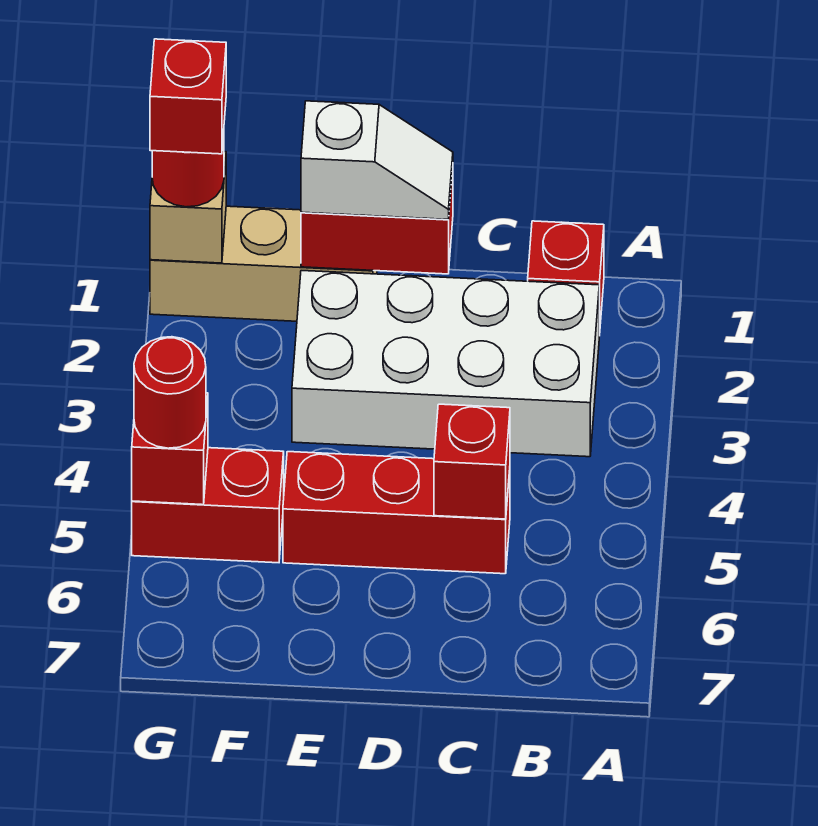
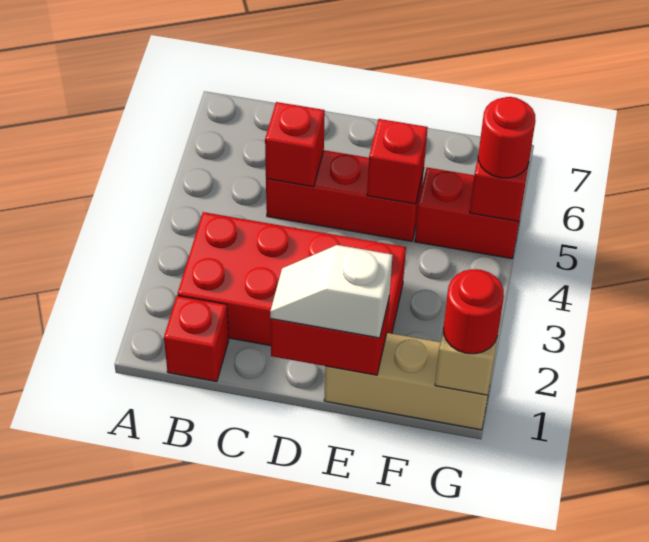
white 2x4 brick [292,271,599,457] -> red 2x4 brick [178,212,406,346]
red 1x1 brick [150,39,226,154] -> red 1x1 brick moved to [367,119,428,204]

